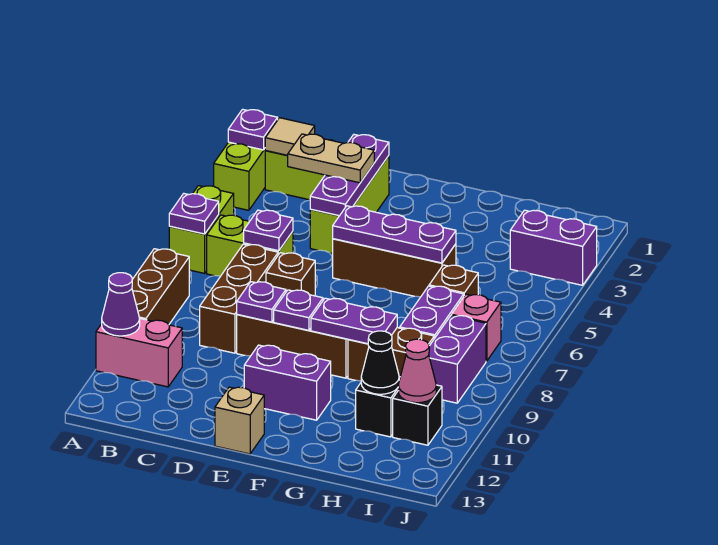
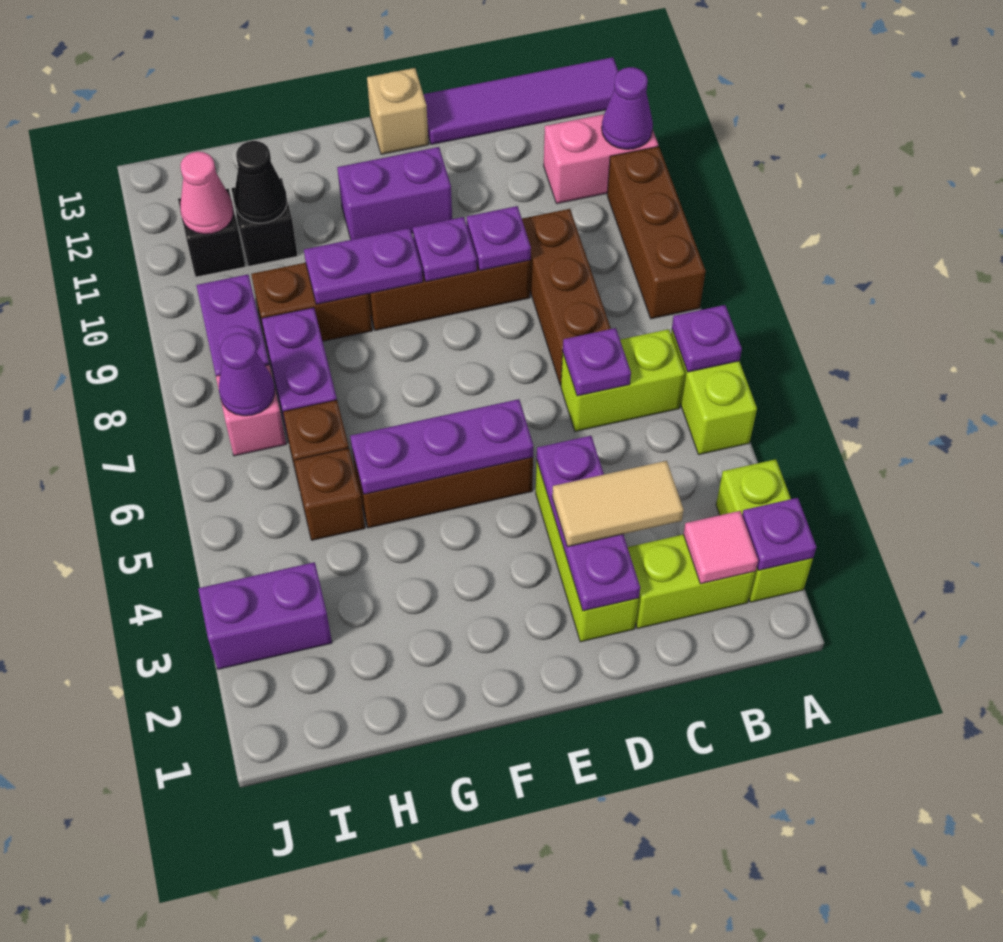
none -> purple 1x4 tile [423,57,618,144]
tan 1x1 tile [265,118,315,155] -> pink 1x1 tile [683,511,758,584]
tan 1x2 plate [287,134,374,183] -> tan 1x2 tile [552,461,684,547]
brown 1x1 brick [266,253,315,296] -> brown 1x1 brick moved to [294,448,365,540]
none -> purple 1x1 cone [219,333,275,416]

